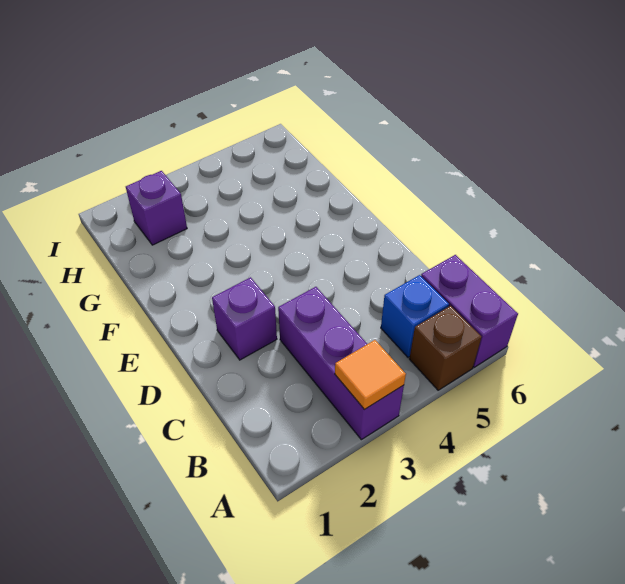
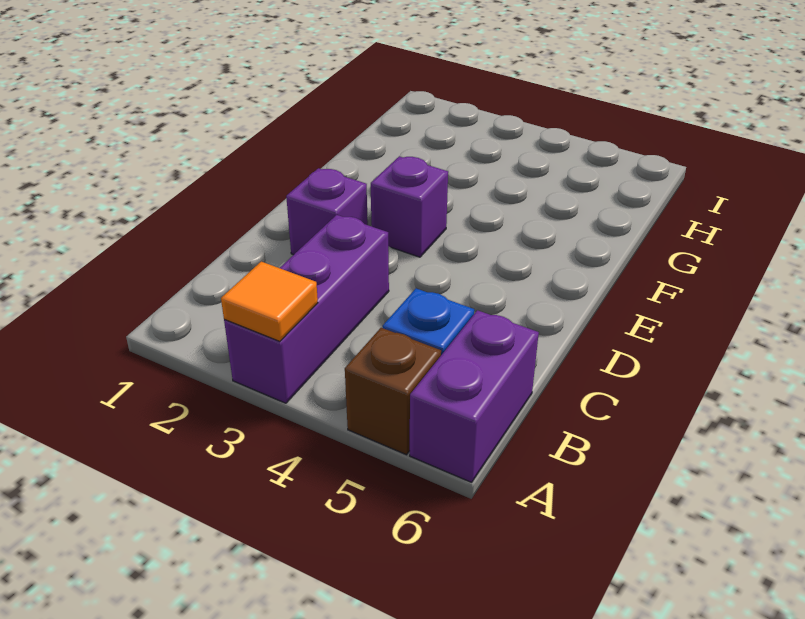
purple 1x1 brick [126,171,187,245] -> purple 1x1 brick moved to [371,156,448,257]

